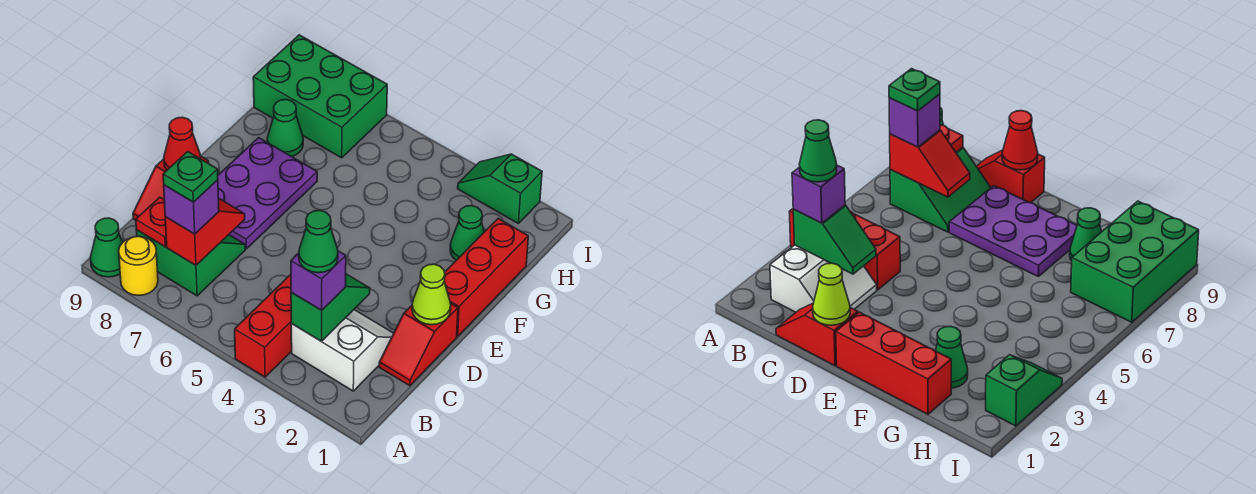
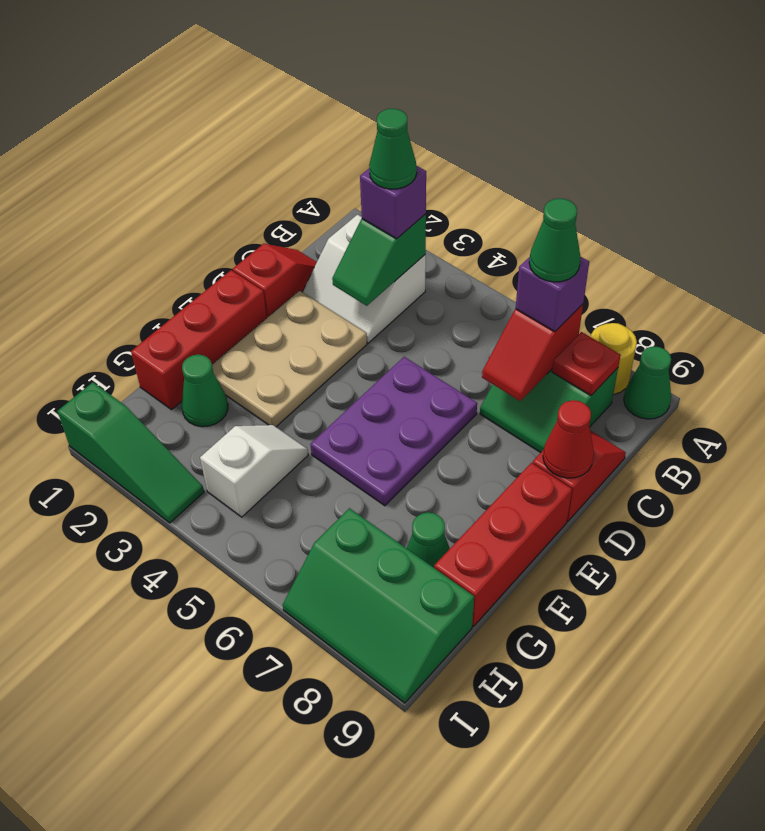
red 1x3 brick [235,275,292,377] -> red 1x3 brick moved to [434,463,572,626]
green 1x1 plate [163,152,218,202] -> green 1x1 cone [529,198,581,282]
lime 1x1 cone [412,264,451,325] -> none
none -> tan 2x3 plate [212,291,367,427]
purple 2x3 plate [218,138,317,249] -> purple 2x3 plate moved to [311,357,477,506]
none -> white 1x2 slope [200,425,308,517]
green 2x3 brick [253,35,387,158] -> green 2x3 slope [283,508,474,703]
green 1x2 slope [458,154,542,224] -> green 1x3 slope [57,382,204,523]

